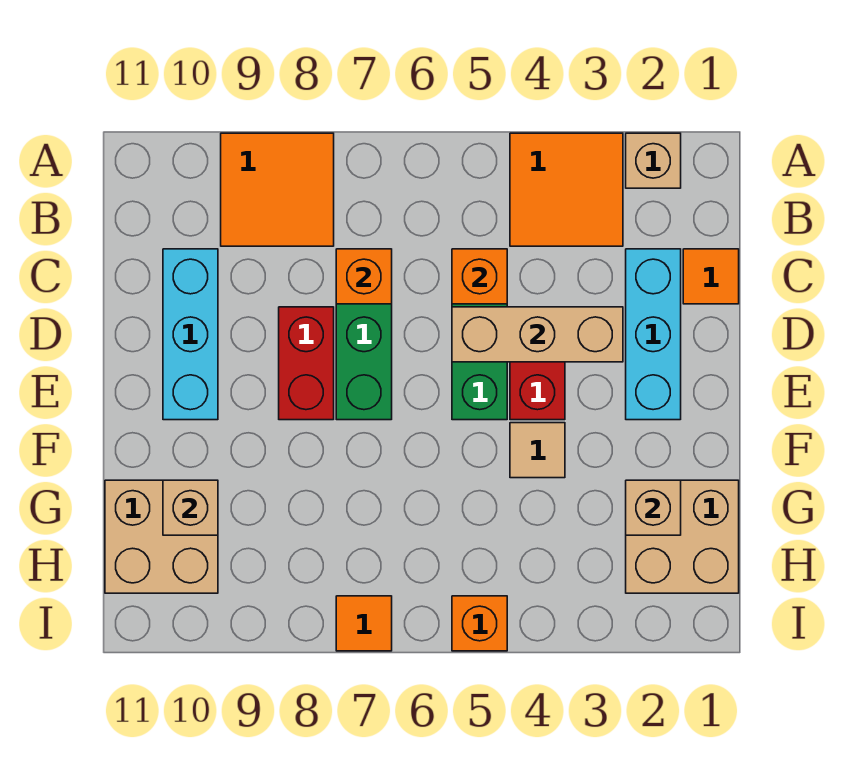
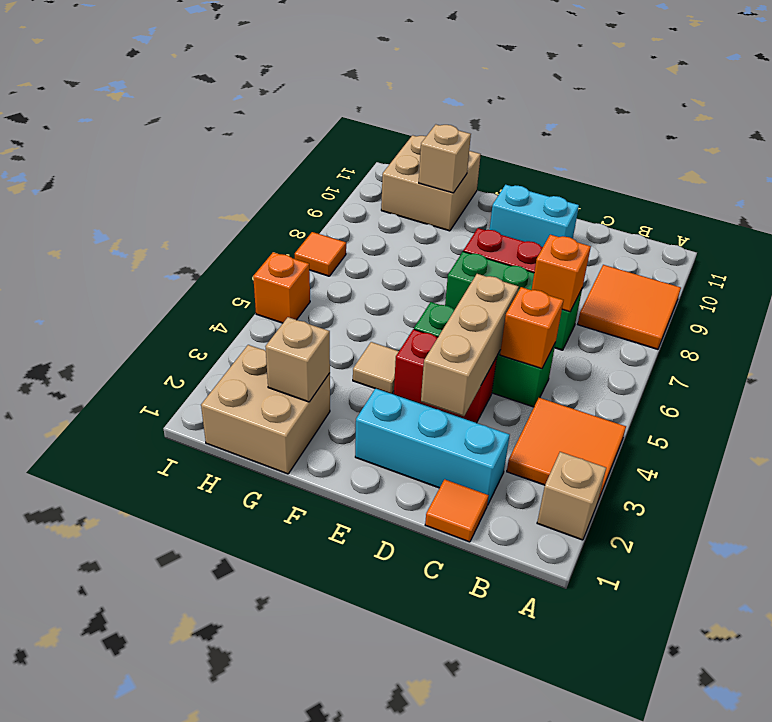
cyan 1x3 brick [163,249,218,420] -> cyan 1x2 brick [490,185,579,247]

